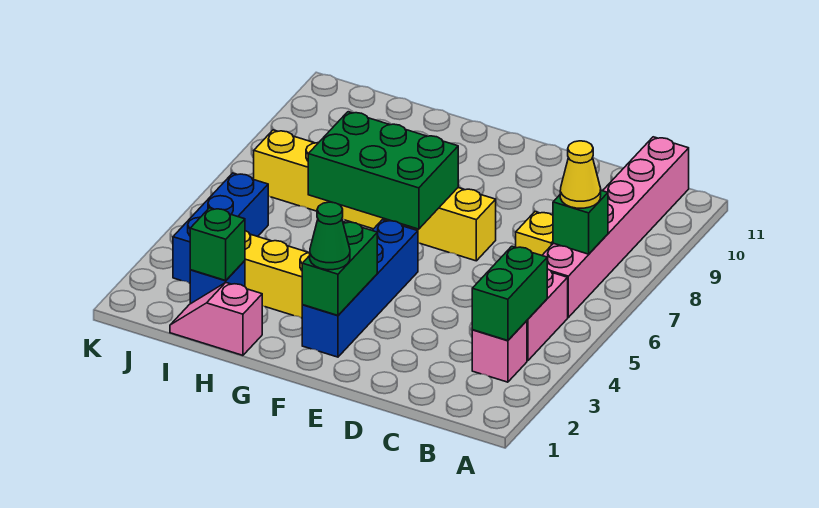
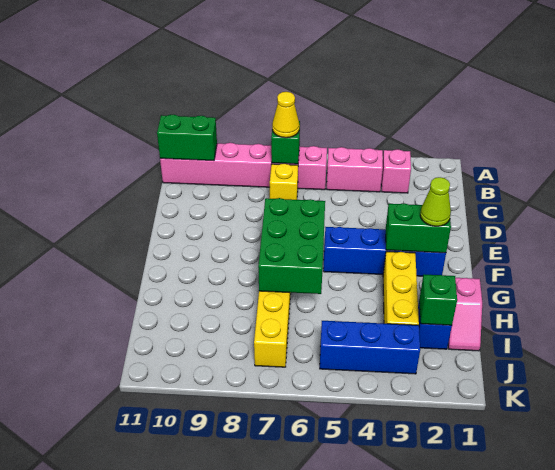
green 1x2 brick [472,246,547,341] -> green 1x2 brick moved to [157,115,217,161]
green 1x1 cone [310,202,350,270] -> lime 1x1 cone [420,177,451,226]

